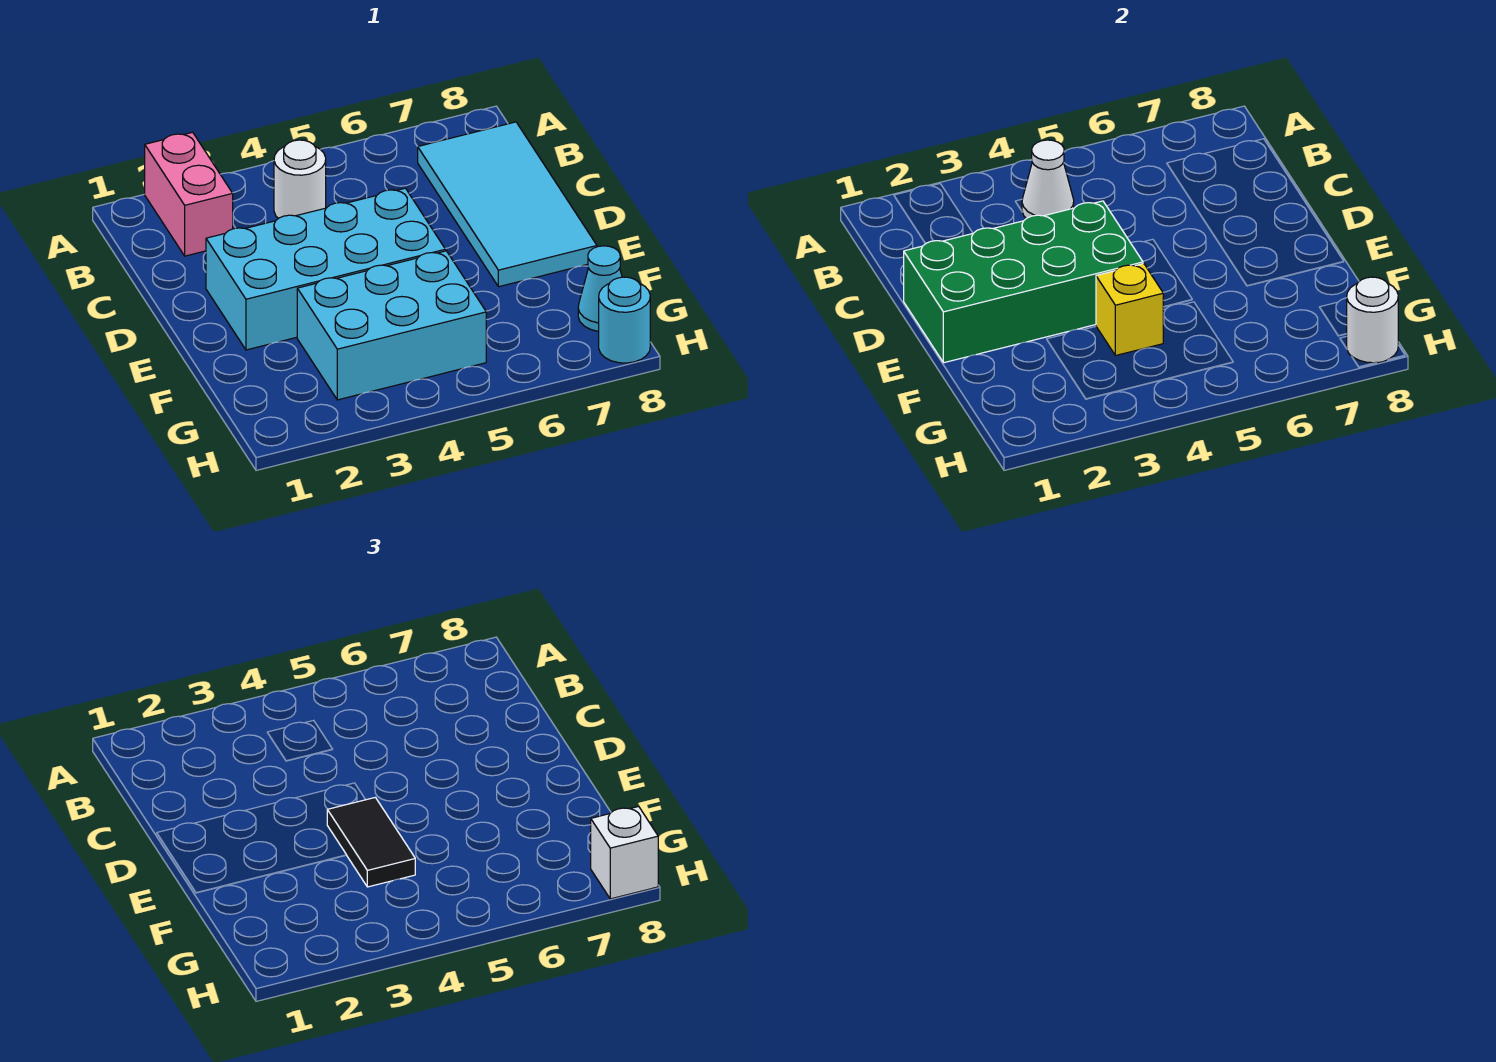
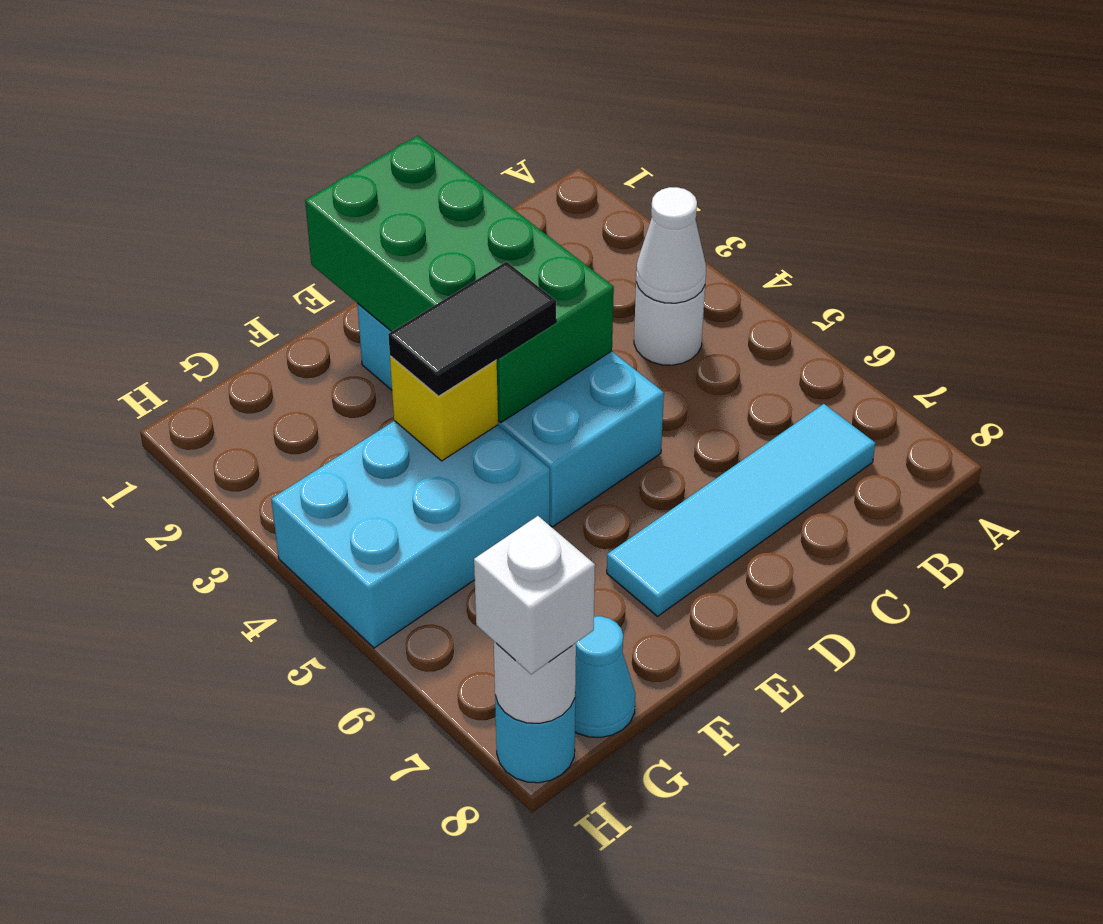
pink 1x2 brick [145,132,233,256] -> none
cyan 2x4 tile [418,122,597,287] -> cyan 1x4 tile [607,404,875,616]
cyan 2x3 brick [297,251,486,400] -> cyan 2x3 brick turned to [271,421,550,648]

